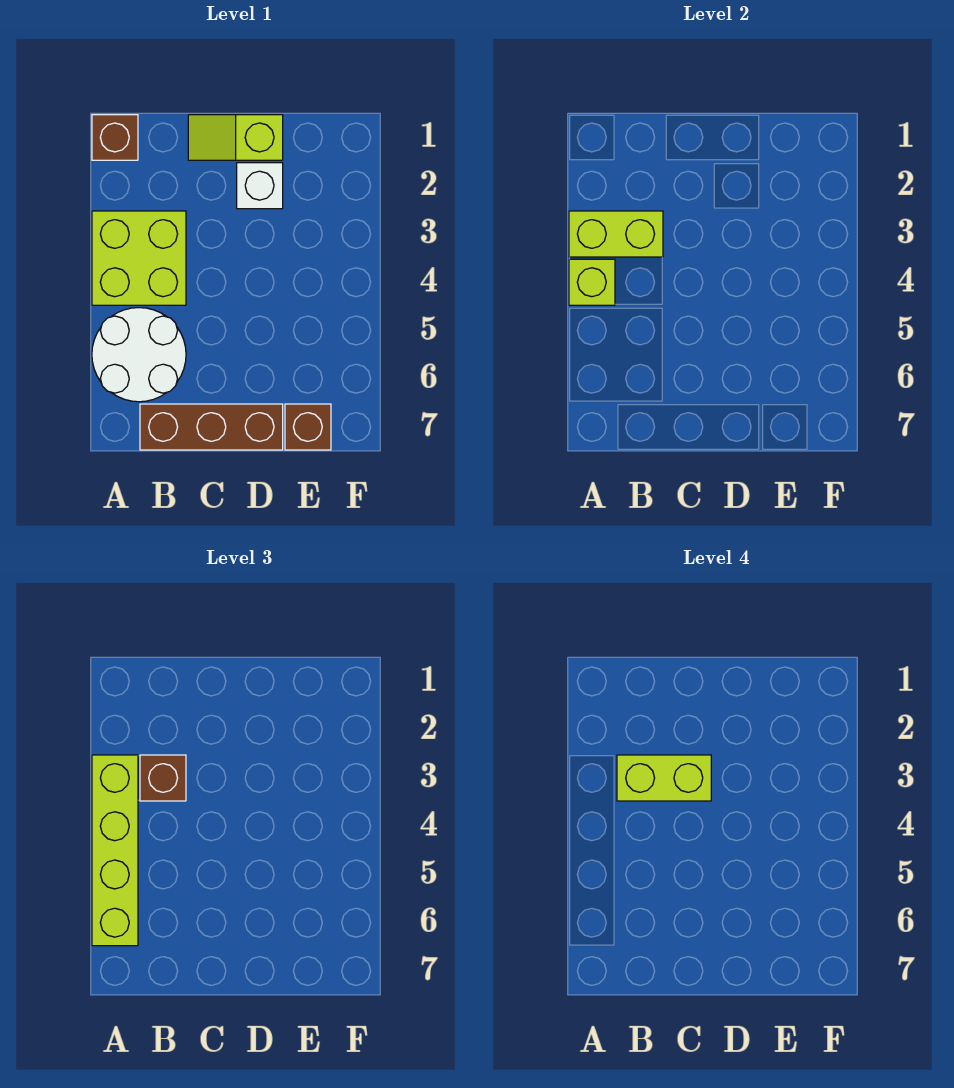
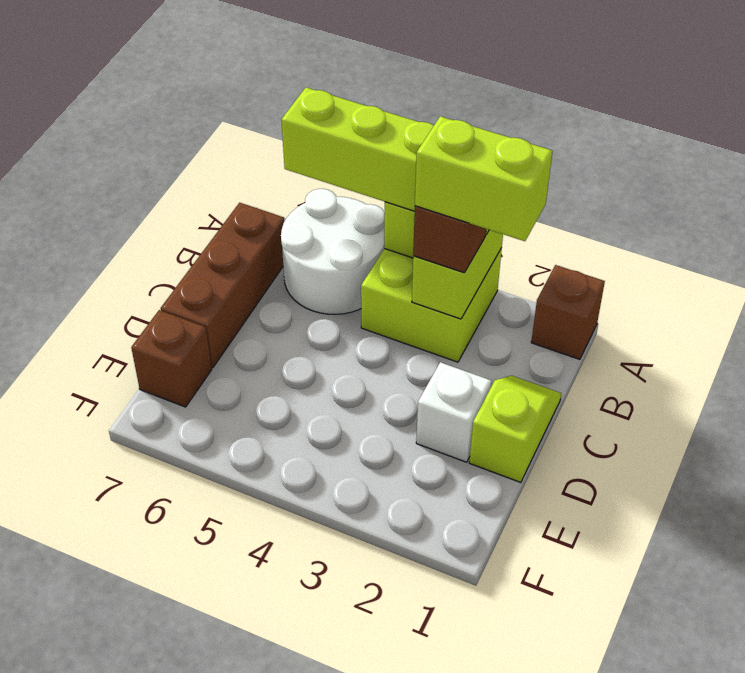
lime 1x2 brick [617,755,711,801] -> lime 1x2 brick turned to [415,116,553,241]

